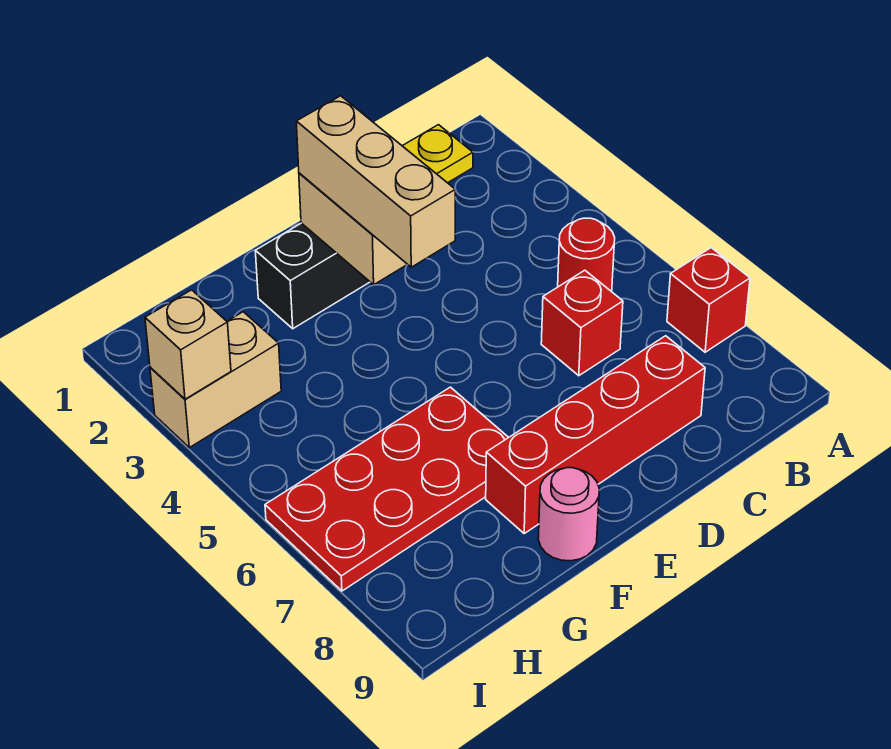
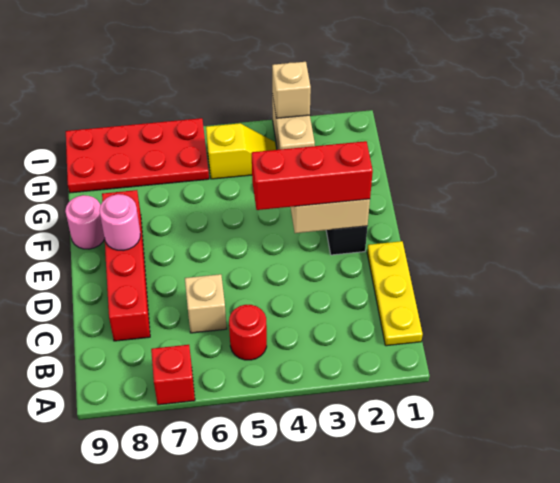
red 1x1 brick [541,270,623,376] -> tan 1x1 brick [185,274,227,333]
tan 1x3 brick [296,96,455,267] -> red 1x3 brick [252,141,373,210]
none -> pink 1x1 round brick [99,194,140,251]
red 2x4 plate [265,387,509,591] -> red 2x4 plate turned to [66,118,209,193]
none -> yellow 1x2 slope [206,123,276,179]

